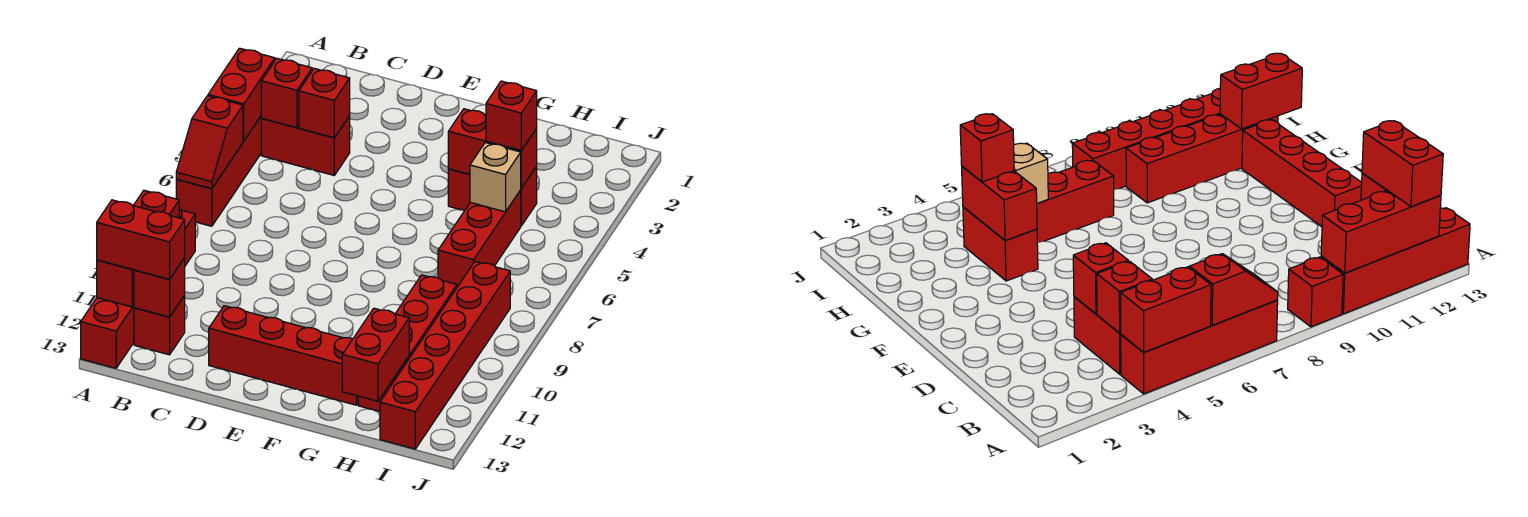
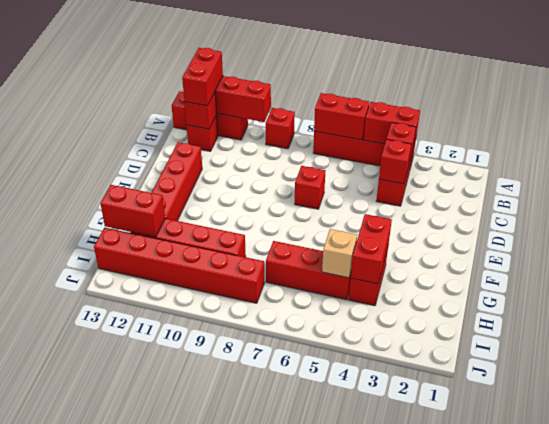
red 1x2 slope [176,96,243,189] -> red 1x2 brick [314,93,369,140]
red 1x4 brick [81,298,134,368] -> red 1x3 brick [172,91,248,140]
red 1x1 brick [486,81,537,150] -> red 1x1 brick moved to [295,166,325,209]

